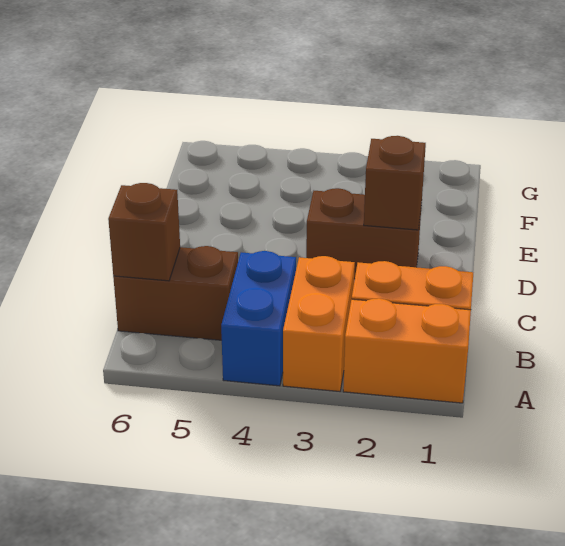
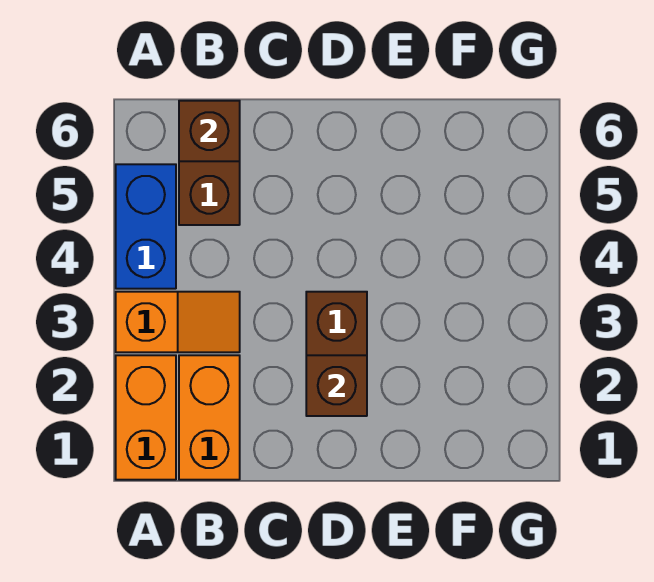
orange 1x2 brick [283,256,355,391] -> orange 1x2 slope [116,292,240,352]
blue 1x2 brick [221,251,296,386] -> blue 1x2 brick turned to [116,164,176,289]

